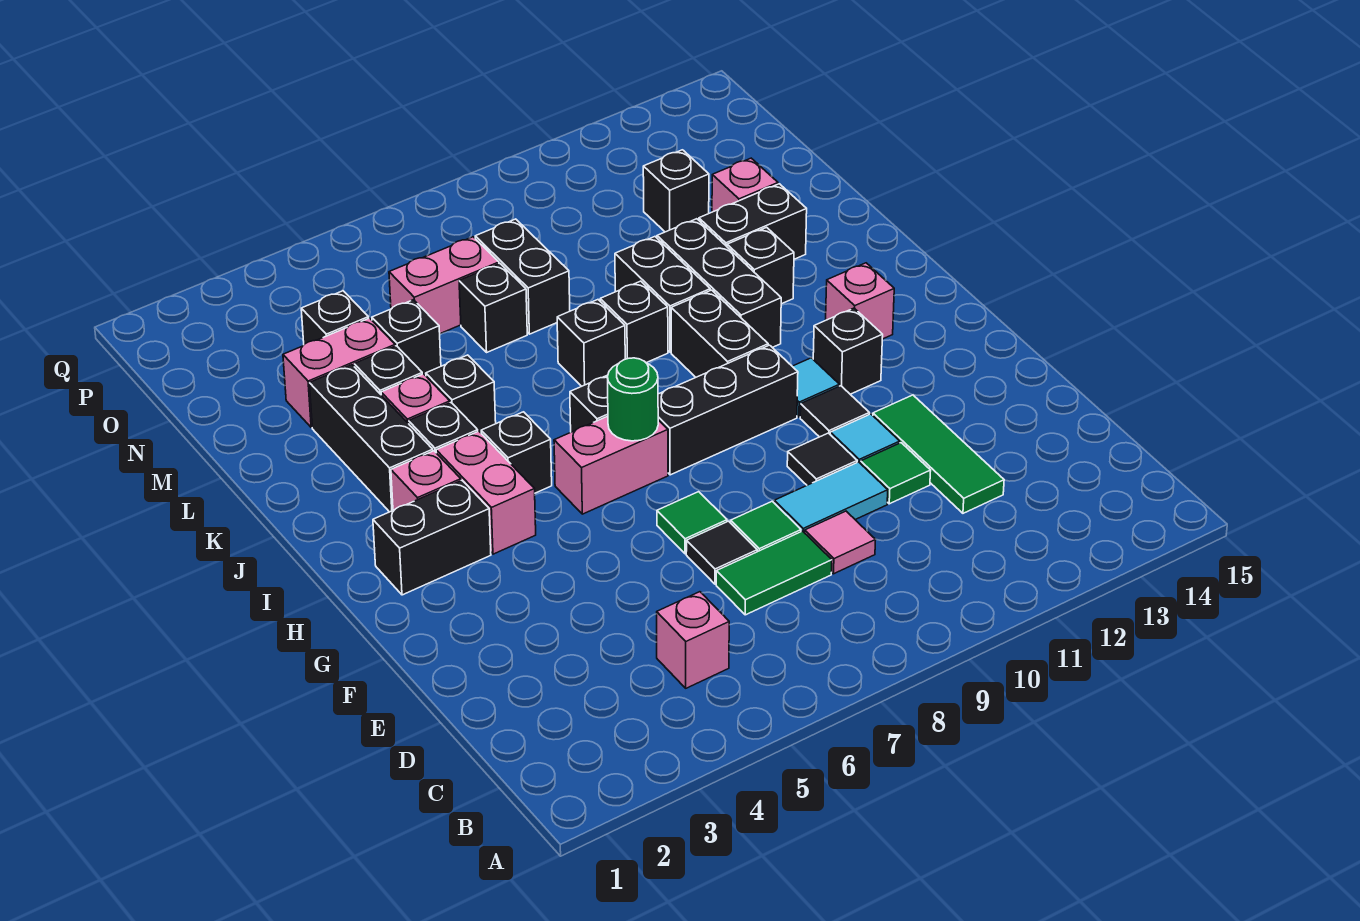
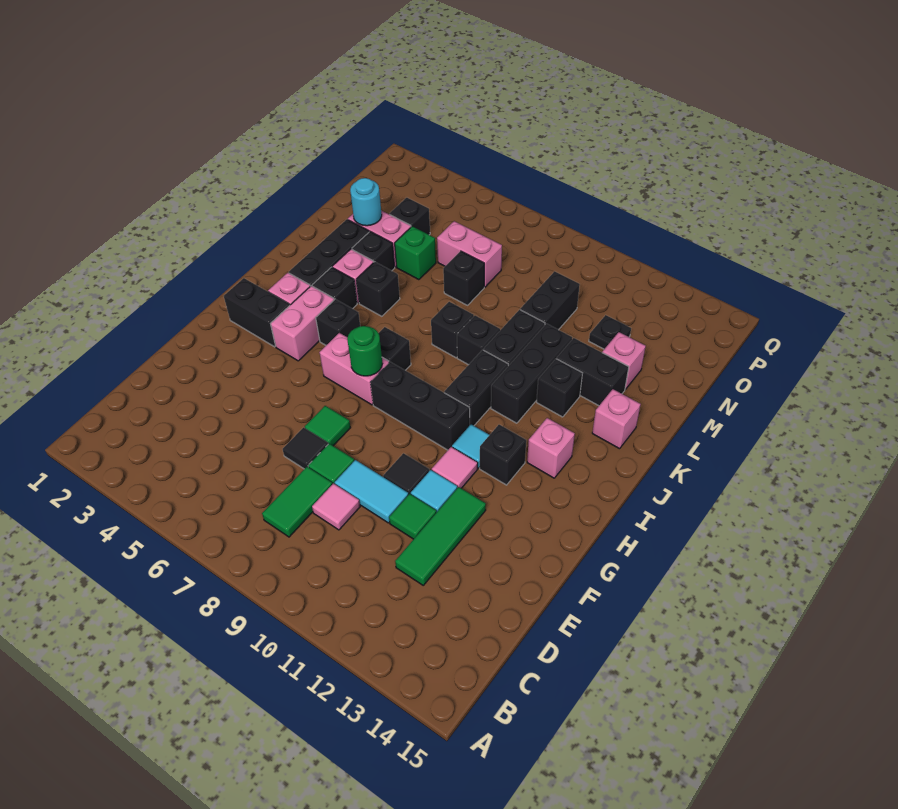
pink 1x1 brick [657,592,729,688] -> pink 1x1 brick moved to [592,389,641,449]
green 1x2 tile [716,531,832,615] -> green 1x2 tile turned to [262,467,332,537]
black 1x1 tile [800,386,869,437] -> pink 1x1 tile [432,447,478,488]
none -> cyan 1x1 round brick [350,178,382,226]
black 1x1 brick [372,300,441,376] -> green 1x1 brick [395,226,436,280]
black 1x2 brick [475,219,570,334] -> black 1x2 brick moved to [520,271,580,330]
black 1x1 brick [643,150,709,232] -> black 1x1 plate [589,315,631,349]

